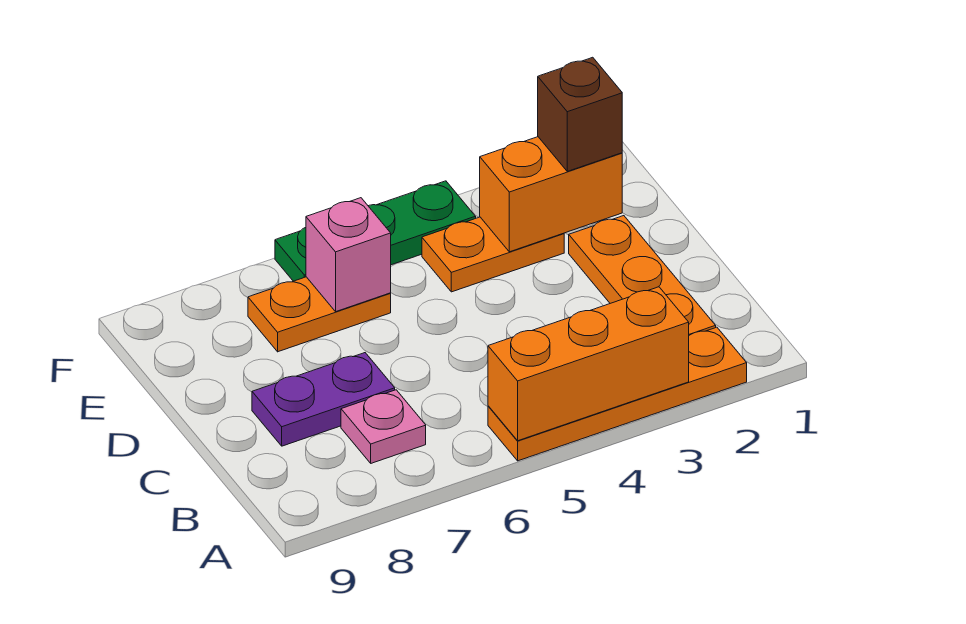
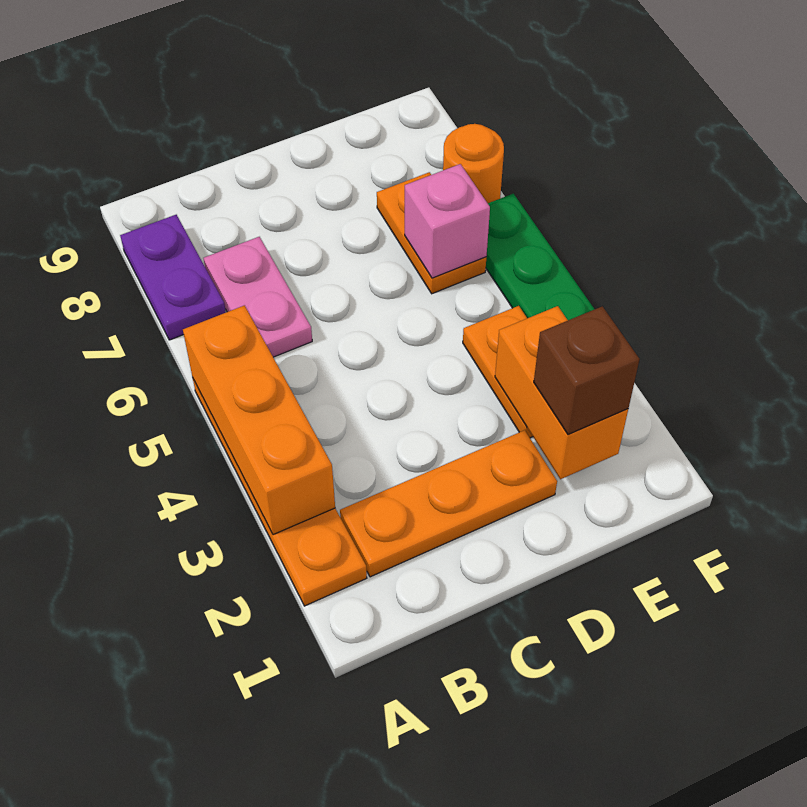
pink 1x1 plate [341,390,426,463] -> pink 1x2 plate [204,237,312,357]
purple 1x2 plate [252,353,395,446] -> purple 1x2 plate moved to [120,215,226,340]
none -> orange 1x1 round brick [443,124,504,203]

